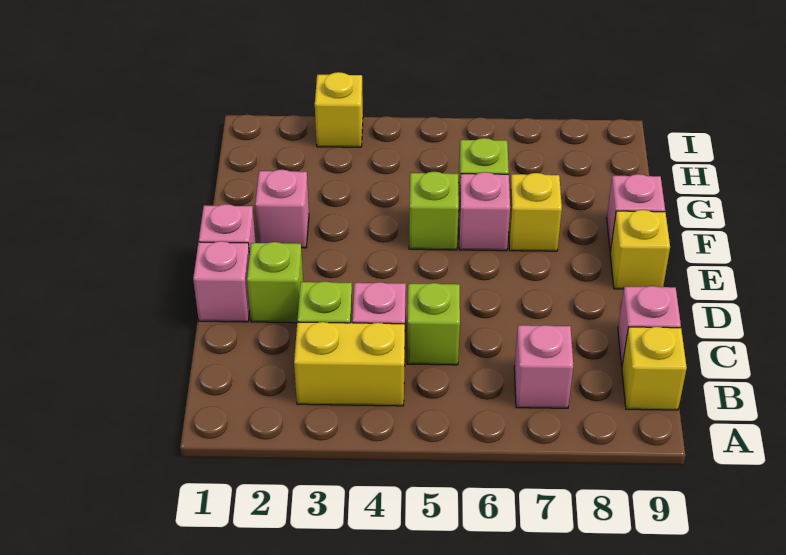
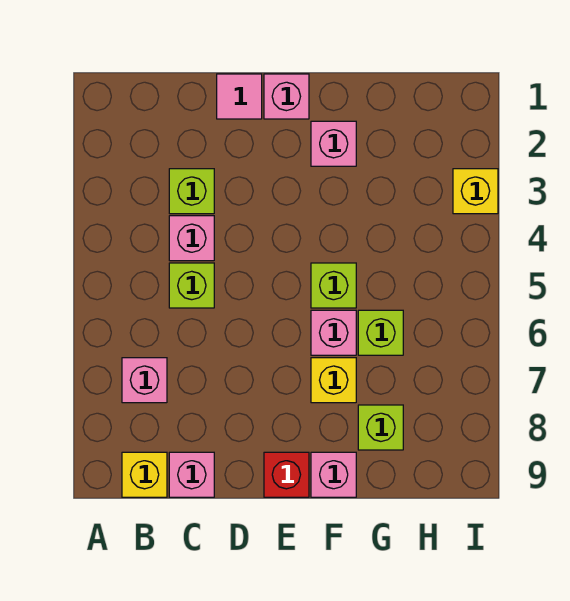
yellow 1x2 brick [294,322,405,406] -> none
pink 1x1 brick [193,241,250,322] -> pink 1x1 tile [217,74,262,119]
lime 1x1 brick [247,242,303,323] -> lime 1x1 brick moved to [358,405,403,450]
yellow 1x1 brick [610,210,670,289] -> red 1x1 brick [264,452,309,497]

